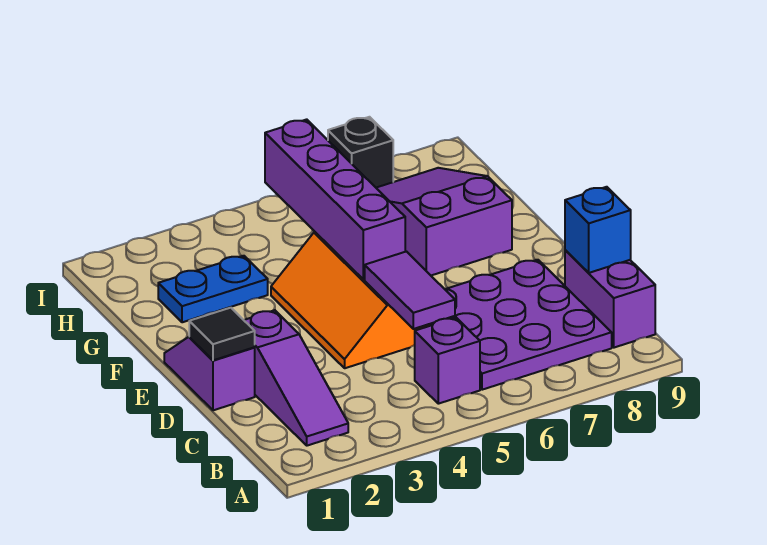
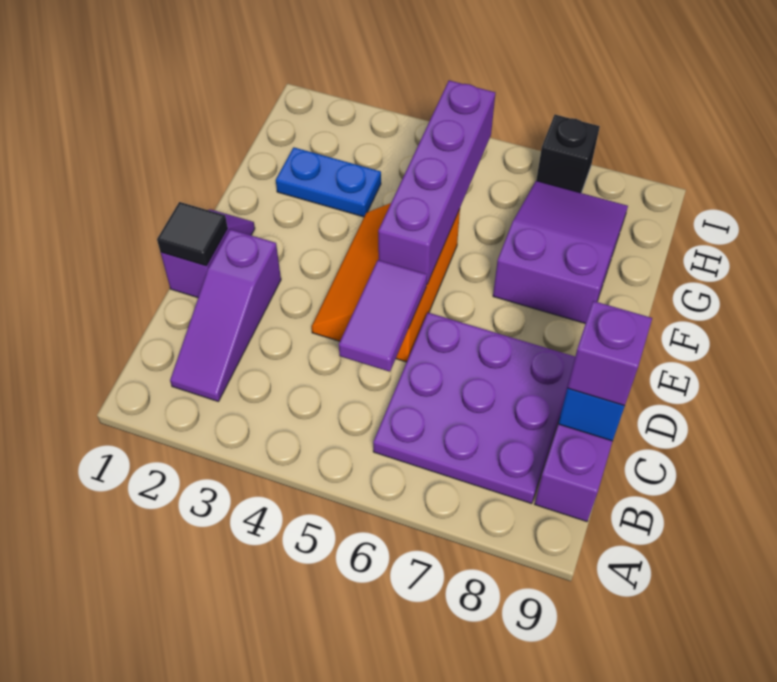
purple 1x1 brick [415,318,480,404] -> purple 1x1 brick moved to [567,301,652,406]

